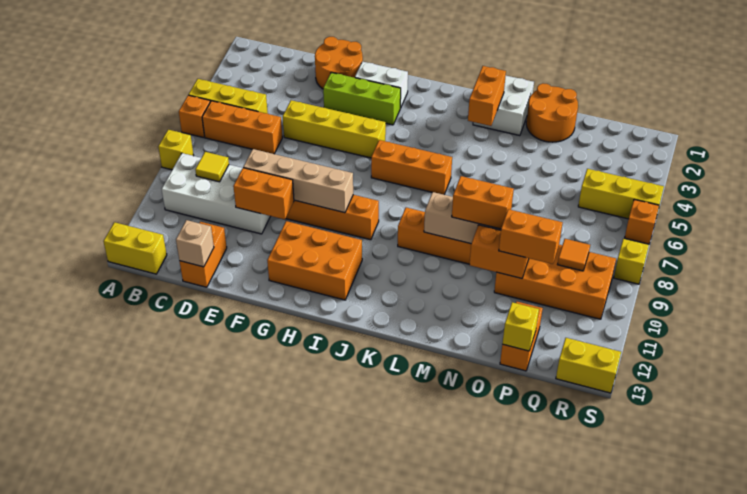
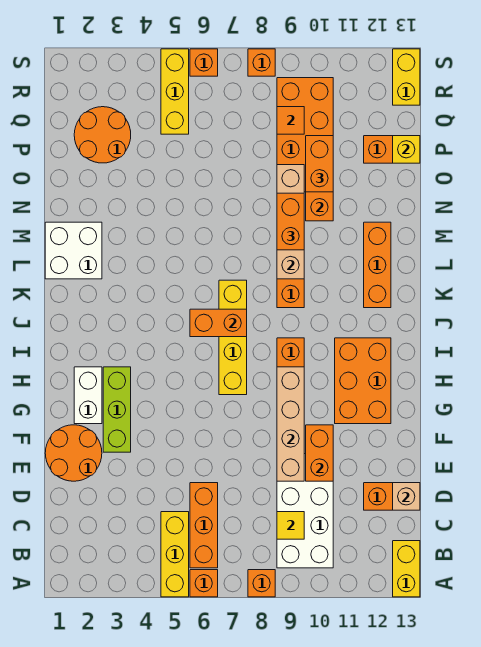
yellow 1x1 brick [158,130,194,170] -> orange 1x1 brick [248,570,275,597]
yellow 1x4 brick [283,100,386,158] -> yellow 1x4 brick moved to [219,280,247,395]
orange 1x3 brick [371,140,452,195] -> orange 1x3 brick moved to [364,222,391,308]
orange 1x2 brick [468,66,506,126] -> orange 1x2 brick moved to [190,309,247,337]
orange 2x2 round brick [526,83,578,142] -> orange 2x2 round brick moved to [74,107,131,163]
yellow 1x1 brick [614,239,649,284] -> orange 1x1 brick [248,49,275,76]

